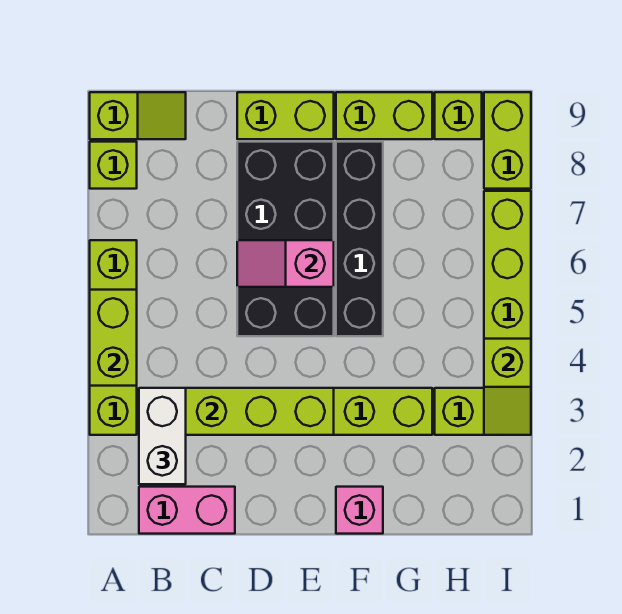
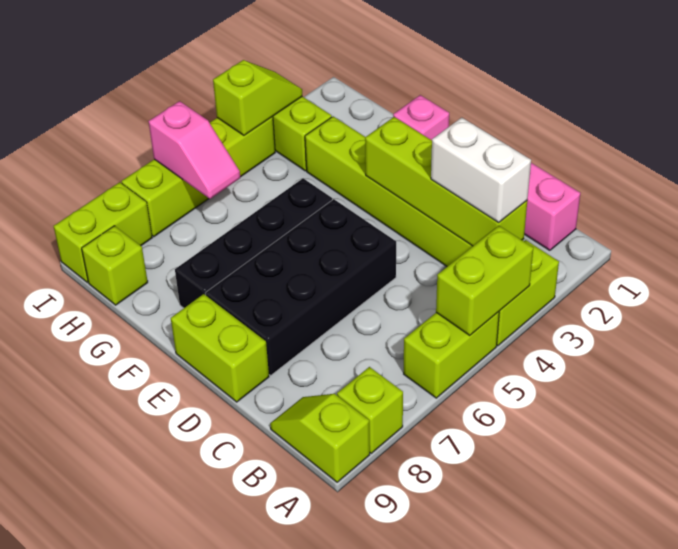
white 1x2 brick [139,388,186,484] -> white 1x2 brick turned to [431,118,531,223]
pink 1x2 slope [237,240,334,287] -> pink 1x2 slope moved to [148,101,240,199]
lime 1x2 brick [336,92,432,139] -> none

